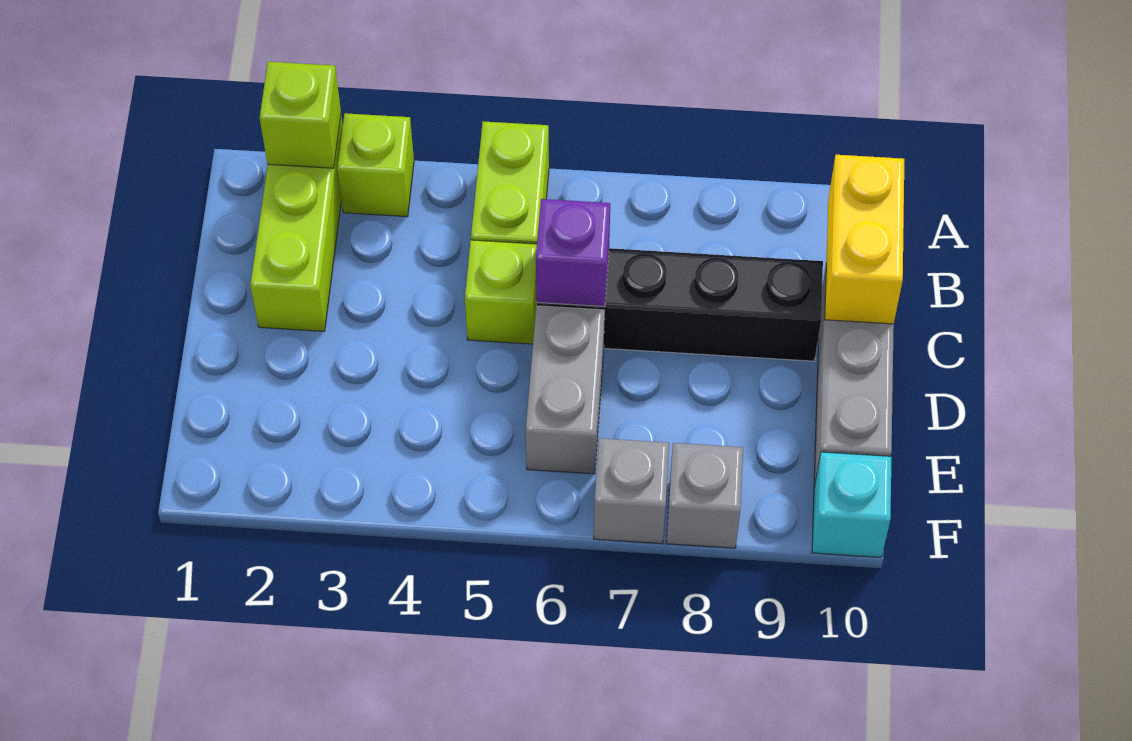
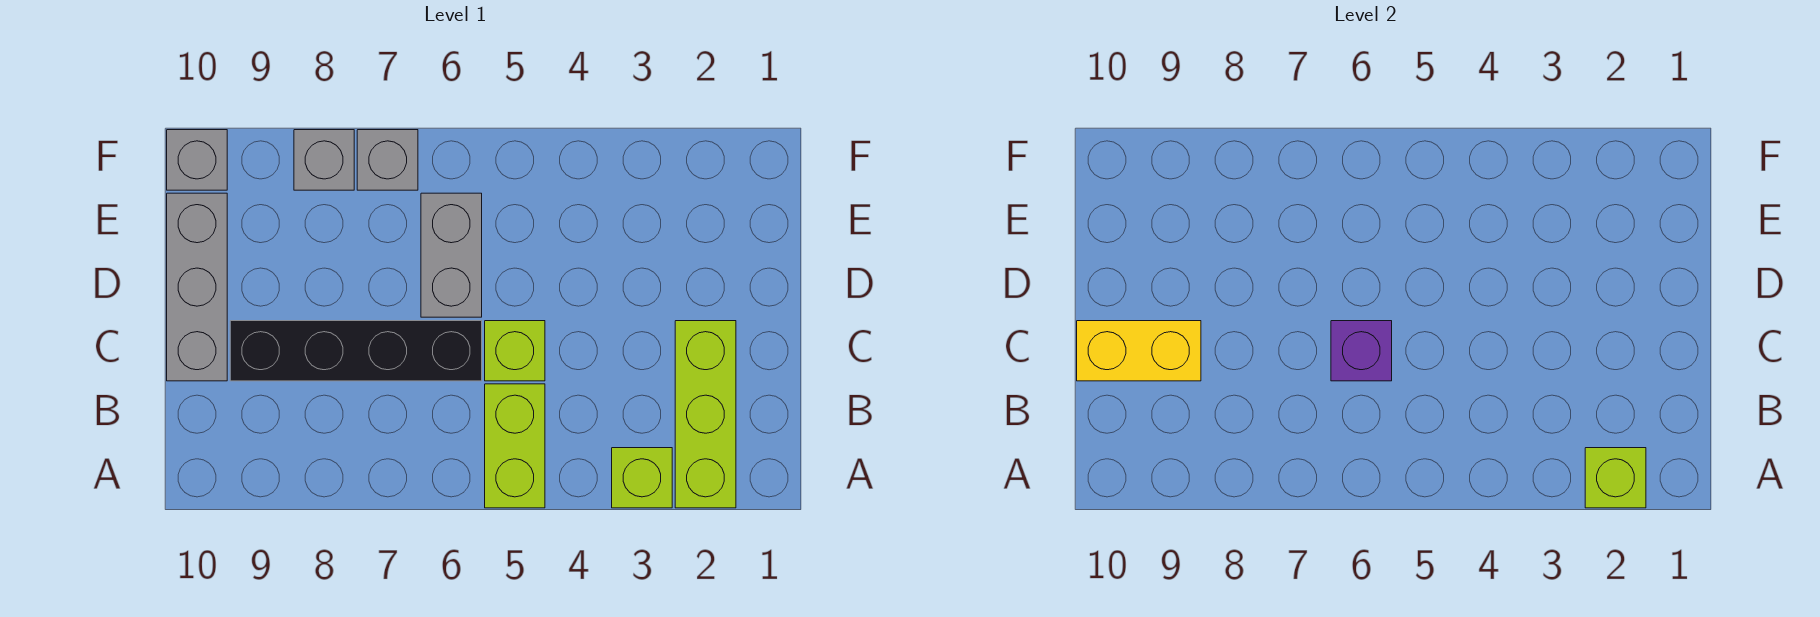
yellow 1x2 brick [825,155,904,324] -> yellow 1x2 brick turned to [1077,321,1201,381]
cyan 1x1 brick [812,452,891,557] -> grey 1x1 brick [167,130,227,190]

